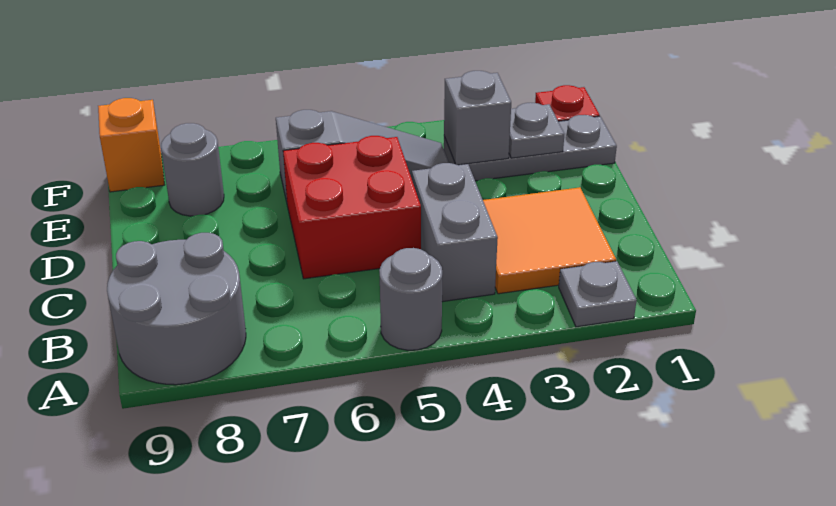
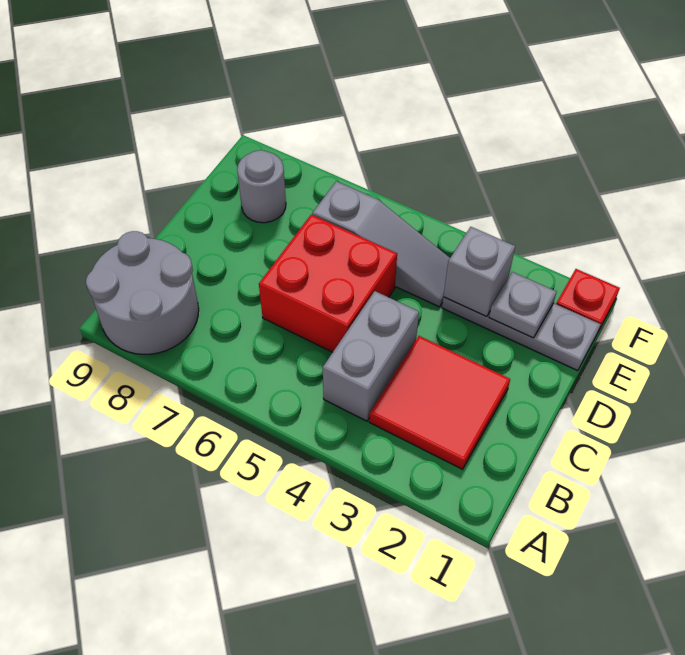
grey 1x1 plate [559,261,637,327] -> none
grey 1x1 round brick [379,248,442,350] -> none
orange 2x2 tile [483,187,616,294] -> red 2x2 tile [369,336,510,469]
orange 1x1 brick [98,98,164,192] -> none

